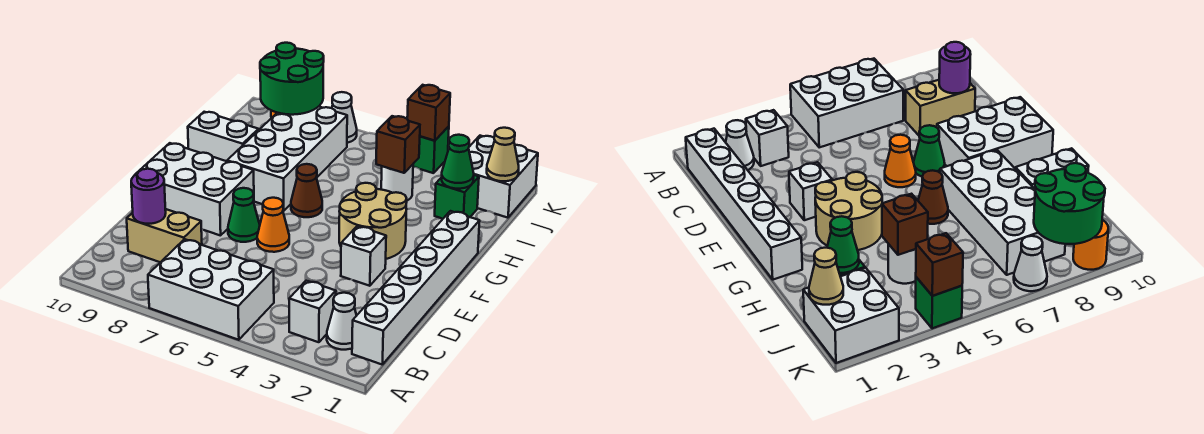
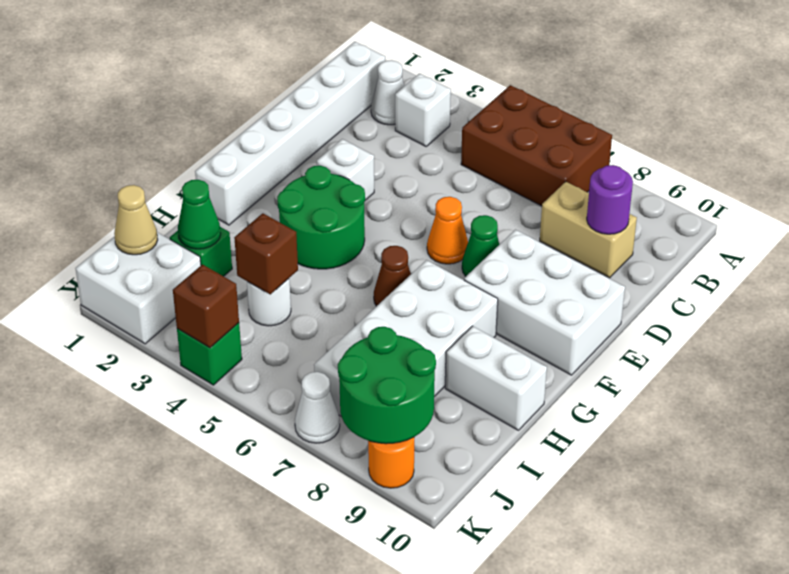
white 2x3 brick [148,239,274,340] -> brown 2x3 brick [461,85,612,206]
tan 2x2 round brick [339,183,407,259] -> green 2x2 round brick [277,166,365,269]

